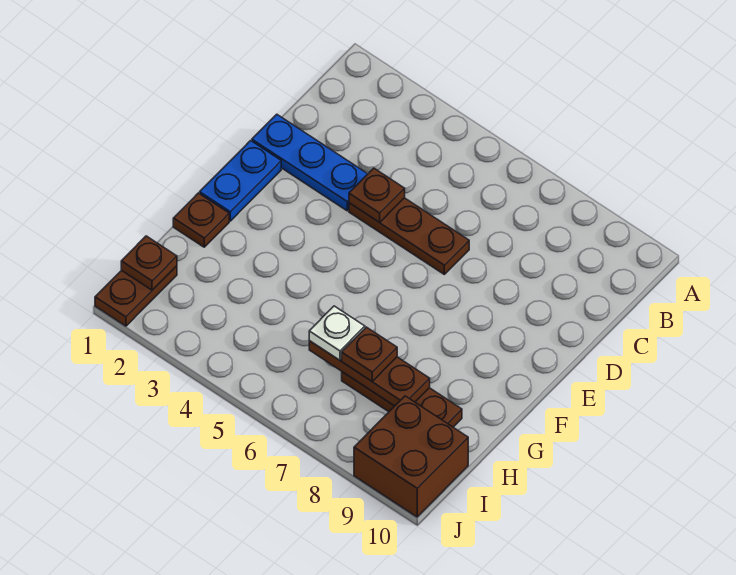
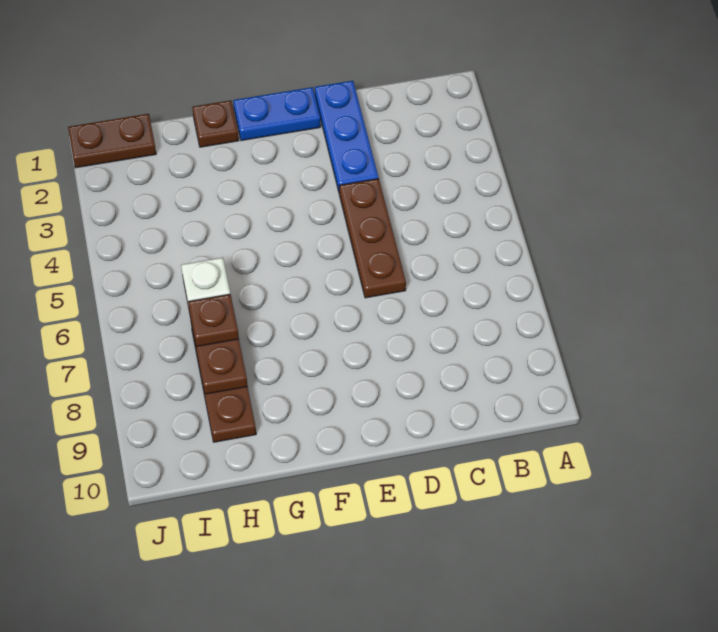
brown 1x1 plate [349,168,405,222] -> none
brown 1x1 plate [121,236,177,290] -> none
brown 2x2 brick [354,396,468,517] -> none

